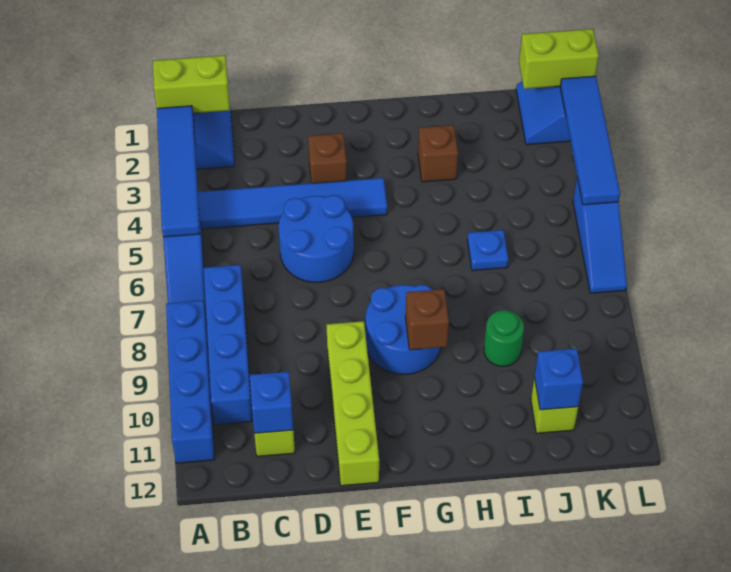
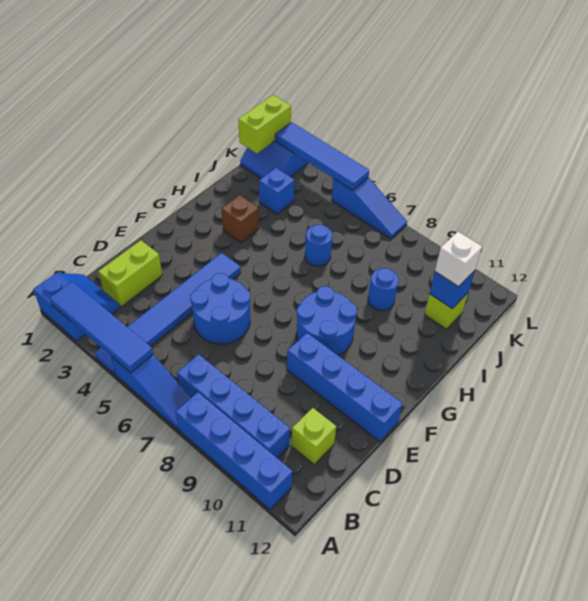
lime 1x2 brick [153,55,230,113] -> lime 1x2 brick moved to [98,240,162,307]
blue 1x1 brick [250,372,293,433] -> blue 1x1 brick moved to [259,168,294,214]
brown 1x1 brick [308,133,347,183] -> none
lime 1x4 brick [327,321,379,486] -> blue 1x4 brick [287,333,403,442]
brown 1x1 brick [405,289,449,350] -> none
blue 1x1 plate [467,230,508,270] -> blue 1x1 round brick [305,225,332,266]
green 1x1 round brick [484,310,524,366] -> blue 1x1 round brick [368,268,399,310]
none -> white 1x1 brick [435,232,482,287]

